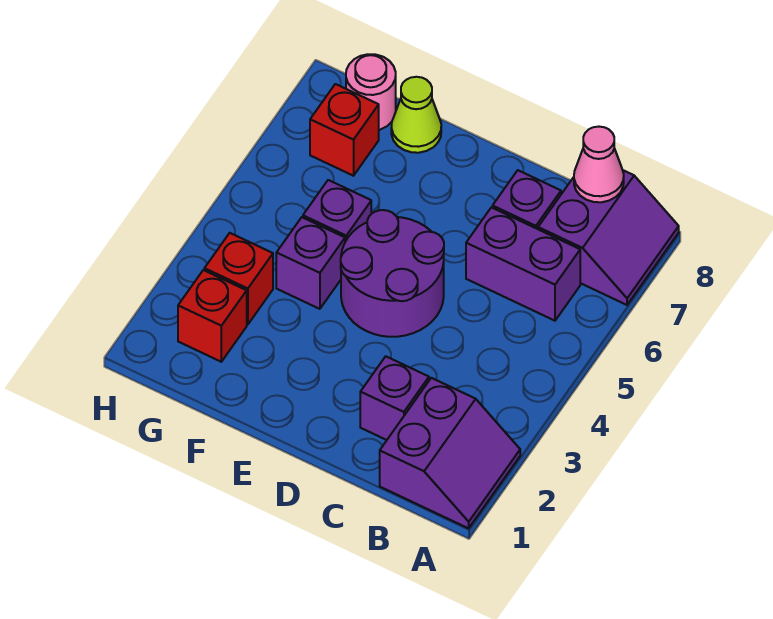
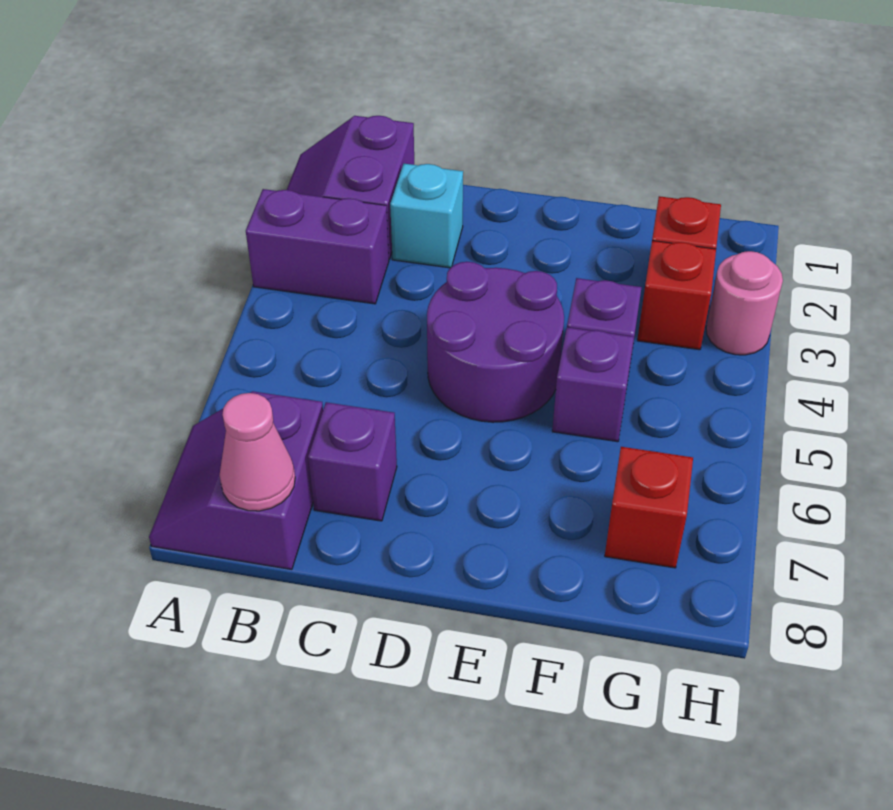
purple 1x2 brick [466,207,580,321] -> purple 1x2 brick moved to [246,189,389,304]
purple 1x1 brick [360,356,429,440] -> cyan 1x1 brick [390,164,463,268]
lime 1x1 cone [391,77,441,153] -> none
pink 1x1 round brick [346,54,396,130] -> pink 1x1 round brick moved to [706,251,783,355]

